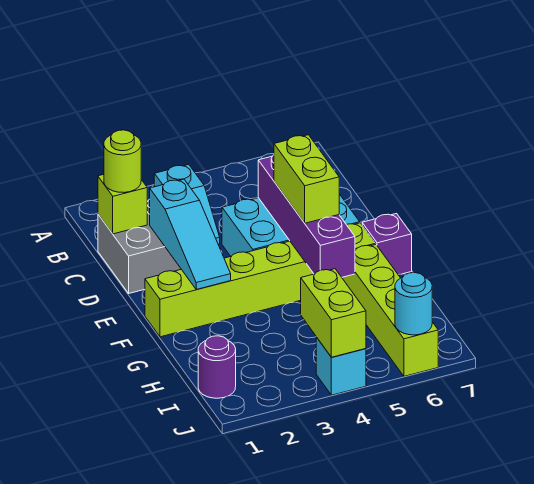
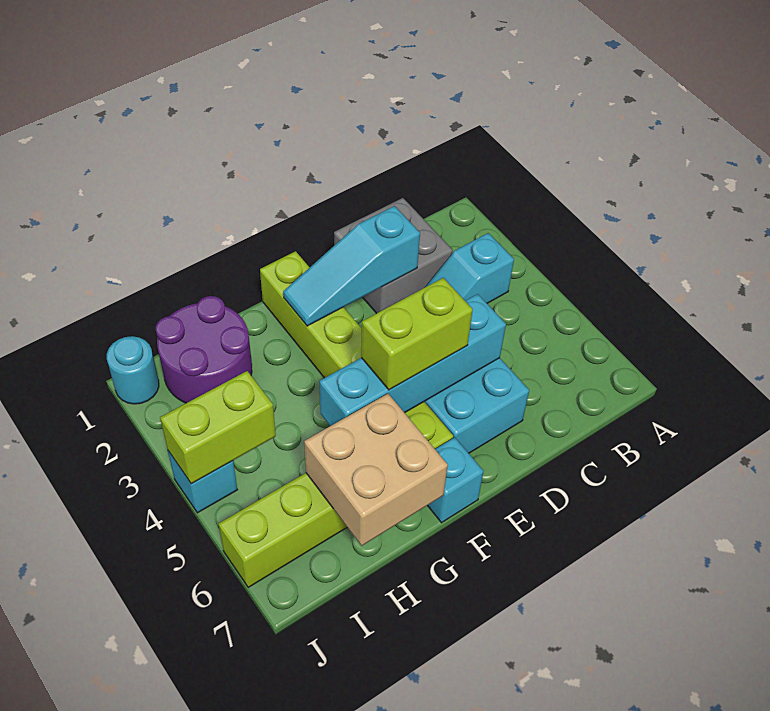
lime 1x1 brick [98,174,147,234] -> none
lime 1x1 round brick [104,130,141,193] -> none
purple 1x4 brick [258,155,355,277] -> cyan 1x4 brick [319,294,506,426]
purple 1x1 brick [362,214,412,275] -> cyan 1x1 brick [427,437,483,523]
none -> tan 2x2 brick [304,394,448,546]
purple 1x1 round brick [198,336,236,398] -> purple 2x2 round brick [156,296,252,403]
cyan 1x1 round brick [395,273,432,335] -> cyan 1x1 round brick moved to [107,336,159,404]

